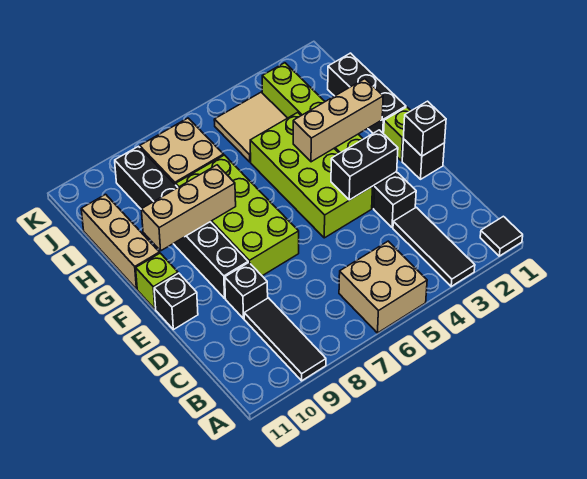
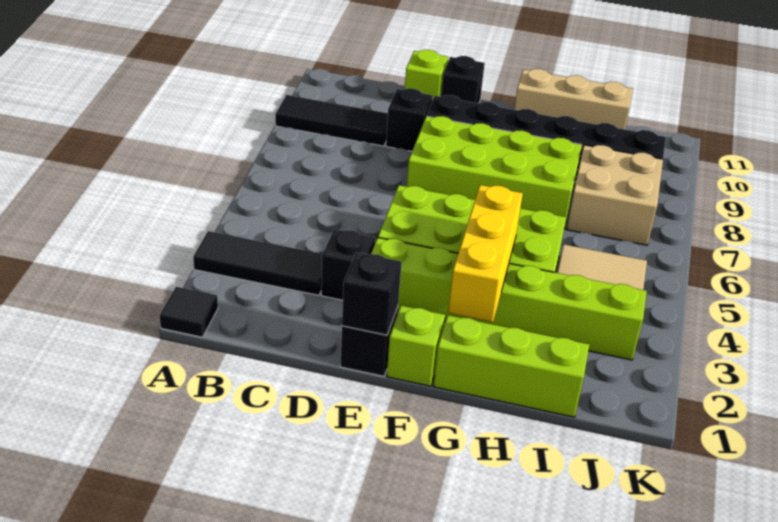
tan 2x2 brick [339,241,427,333] -> none
black 1x2 brick [331,130,398,200] -> none
lime 1x1 brick [136,253,178,309] -> lime 1x1 brick moved to [405,50,448,100]
black 1x3 brick [328,53,406,134] -> lime 1x3 brick [433,315,589,417]
tan 1x3 brick [293,79,383,162] -> yellow 1x3 brick [448,185,523,322]
tan 1x3 brick [141,165,236,251] -> none

